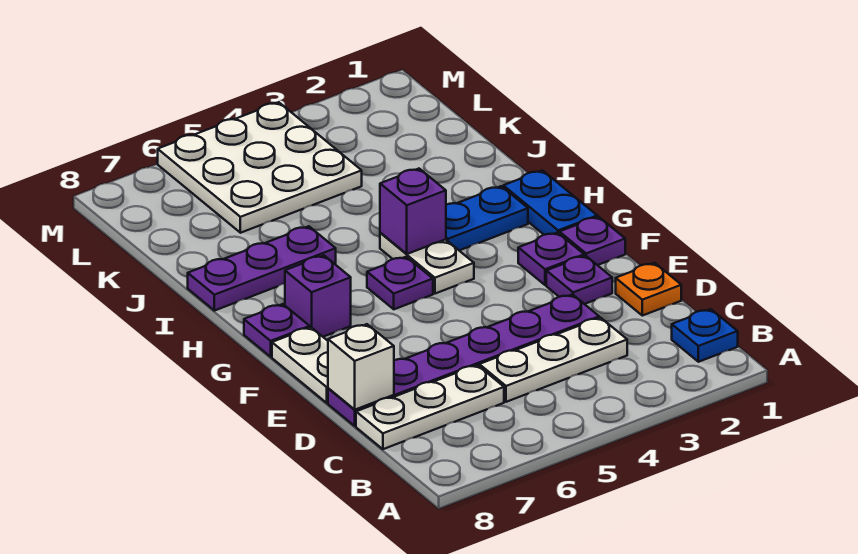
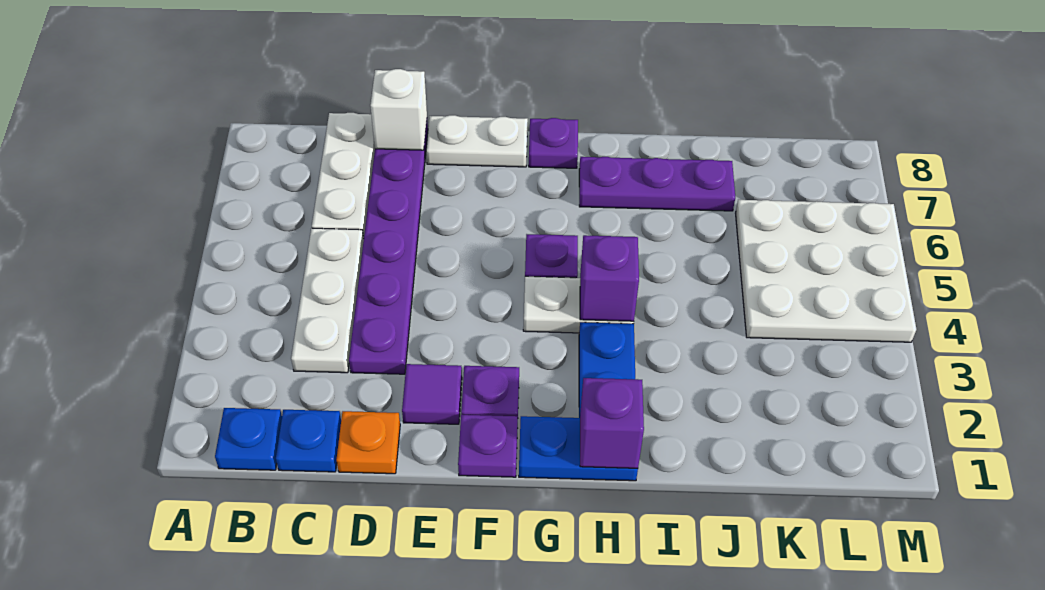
none -> blue 1x1 plate [276,410,341,472]
purple 1x1 plate [546,256,612,304] -> purple 1x1 tile [402,364,462,424]
purple 1x1 brick [285,255,351,337] -> purple 1x1 brick moved to [580,378,644,468]
purple 1x3 plate [188,226,336,311] -> purple 1x3 plate turned to [579,157,735,211]

